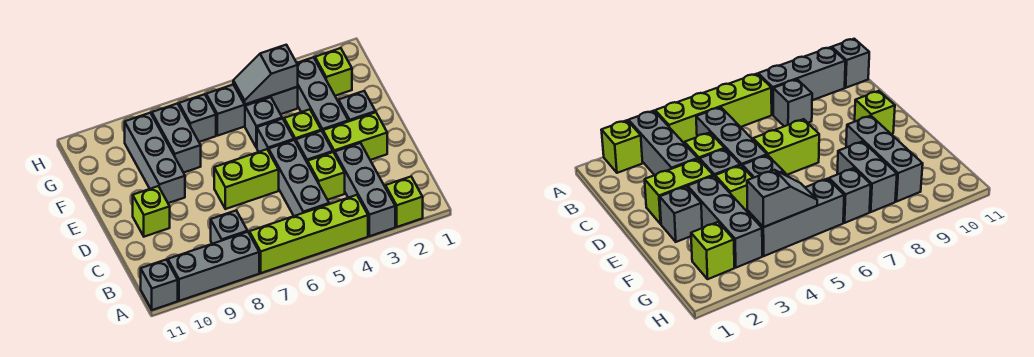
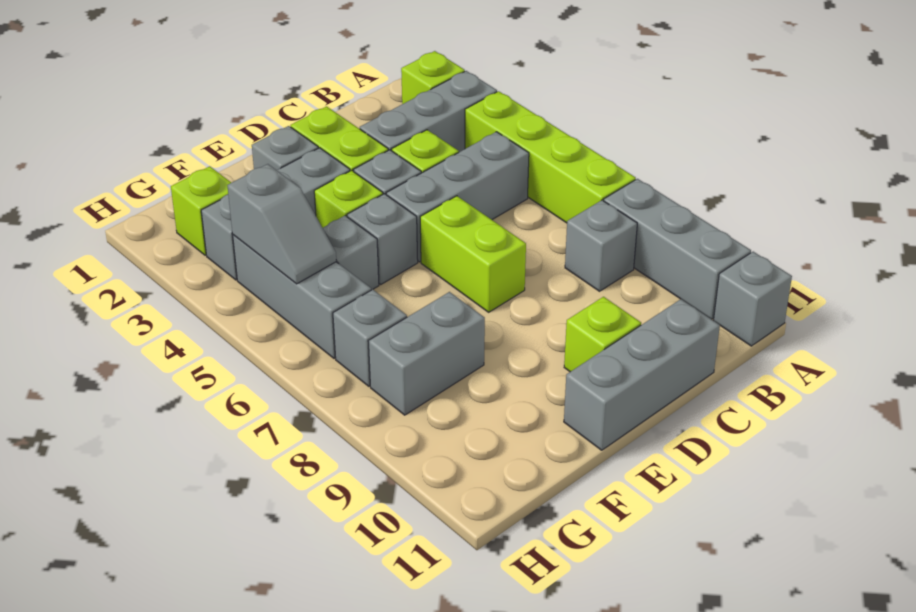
grey 1x3 brick [125,113,185,203] -> grey 1x3 brick moved to [564,299,720,450]

